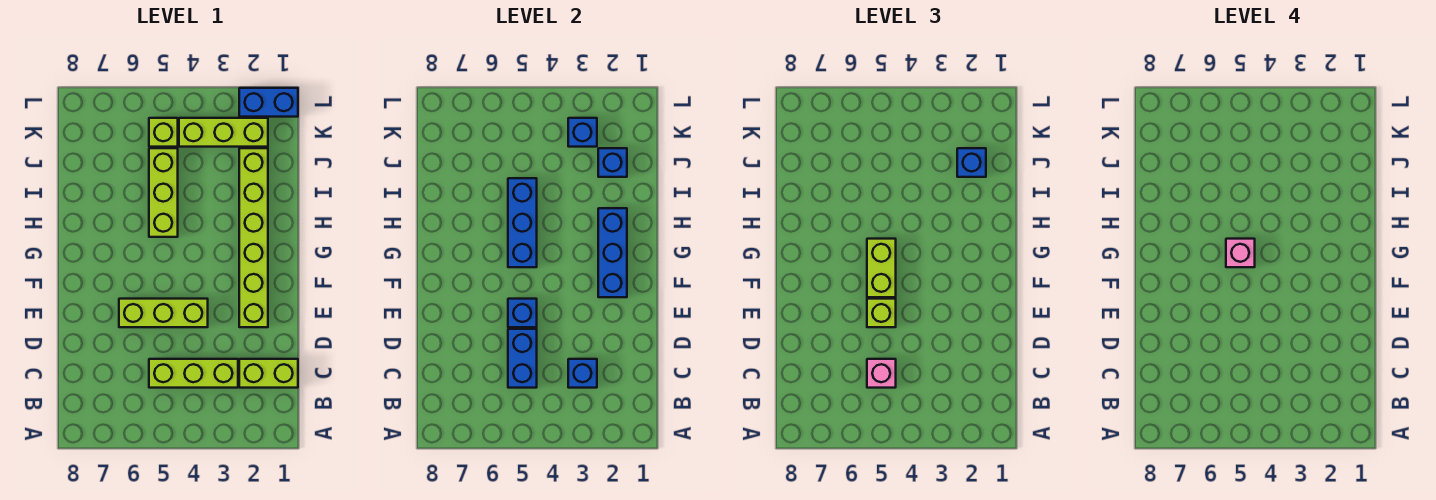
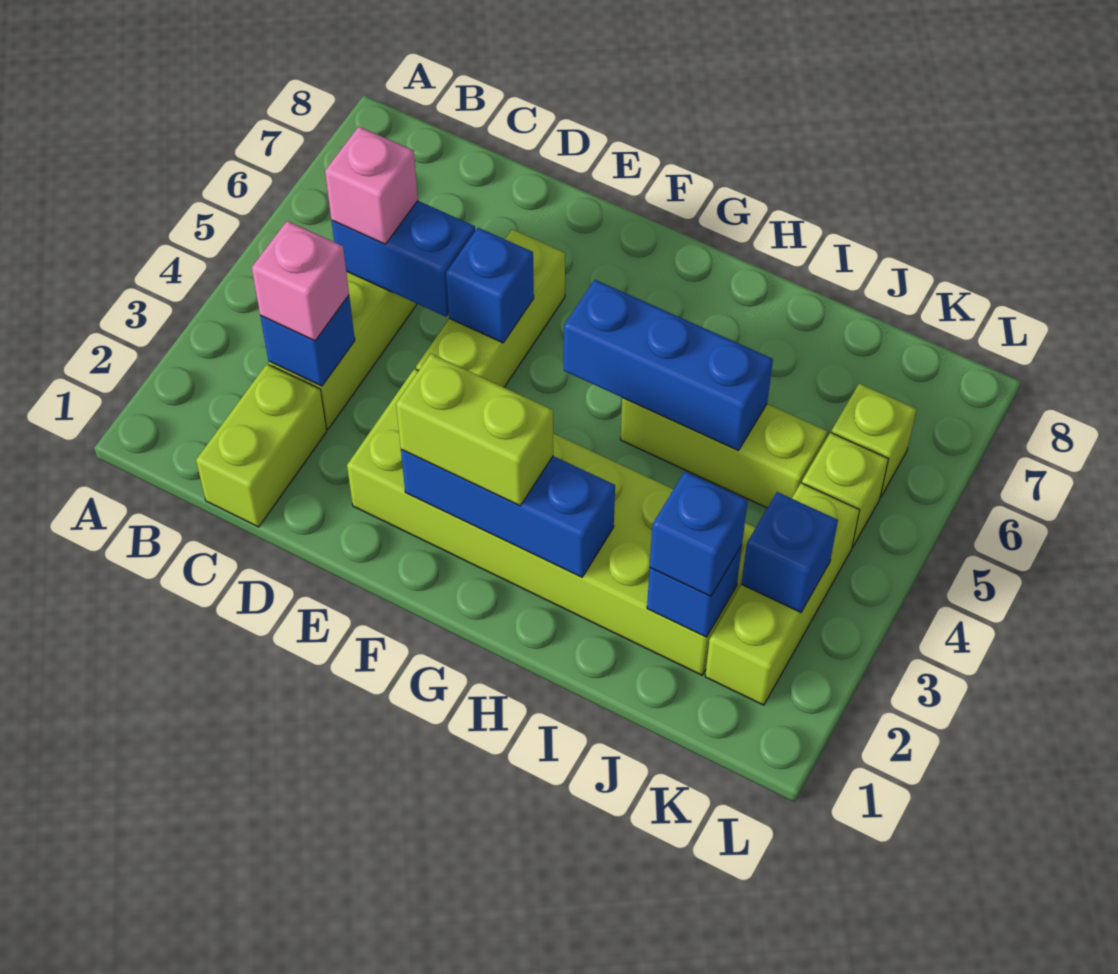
lime 1x6 brick [239,148,268,327] -> lime 2x6 brick [347,369,756,675]
lime 1x1 brick [867,299,896,327] -> lime 1x1 brick moved to [831,383,917,497]
lime 1x2 brick [867,239,896,297] -> lime 1x2 brick moved to [396,354,553,506]
pink 1x1 brick [1226,239,1255,267] -> pink 1x1 brick moved to [252,221,349,341]
blue 1x2 brick [239,88,298,117] -> none

